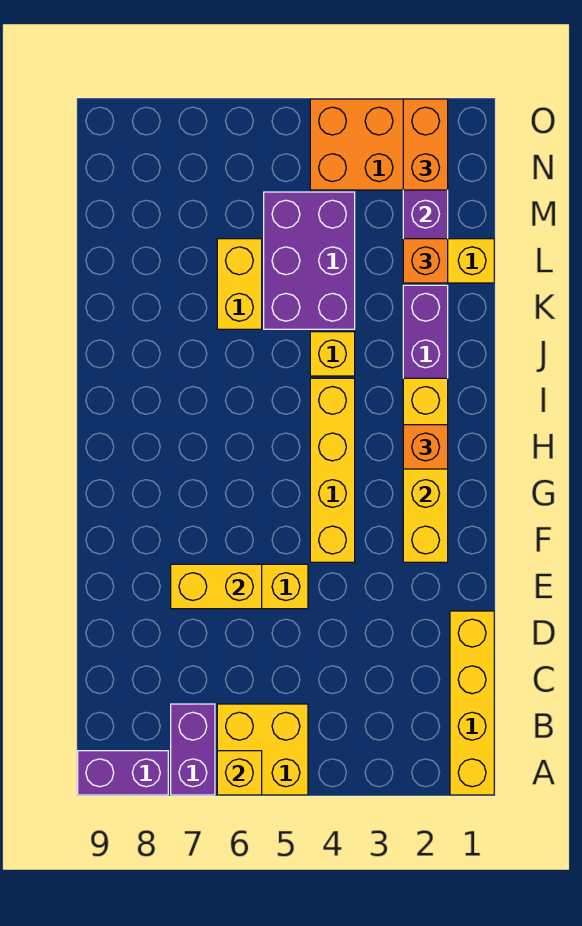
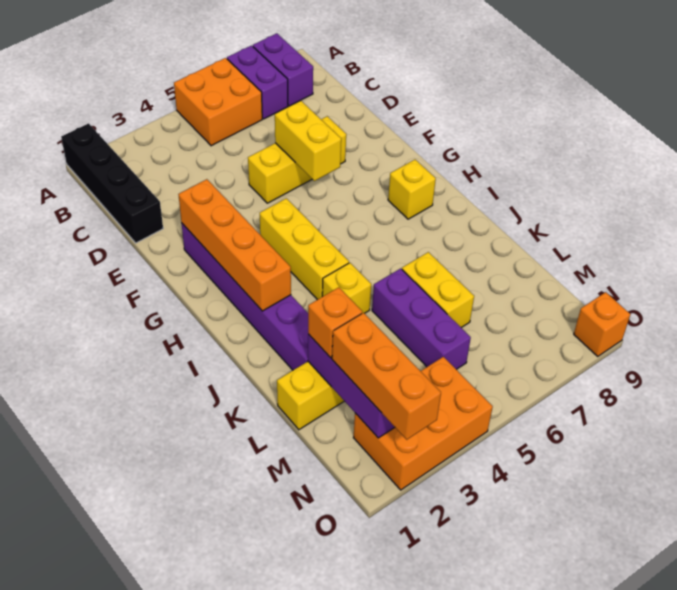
yellow 1x4 brick [450,611,494,795] -> black 1x4 brick [61,123,163,243]
yellow 2x2 brick [217,704,308,795] -> orange 2x2 brick [174,58,262,146]
yellow 1x1 brick [217,751,262,795] -> yellow 1x1 brick moved to [388,160,436,219]
purple 1x2 brick [78,751,168,795] -> purple 1x2 brick turned to [253,33,313,106]
yellow 1x2 brick [171,564,262,609] -> yellow 1x2 brick turned to [275,101,341,181]
yellow 1x4 brick [403,378,448,562] -> orange 1x4 brick [178,179,291,311]
yellow 1x4 brick [310,378,355,562] -> yellow 1x3 brick [260,198,349,300]
orange 1x1 brick [403,425,448,469] -> orange 1x1 brick moved to [574,292,630,357]
purple 2x3 brick [264,192,355,329] -> purple 1x3 brick [372,268,471,369]
orange 1x2 brick [403,99,448,190] -> orange 1x3 brick [332,313,441,440]

